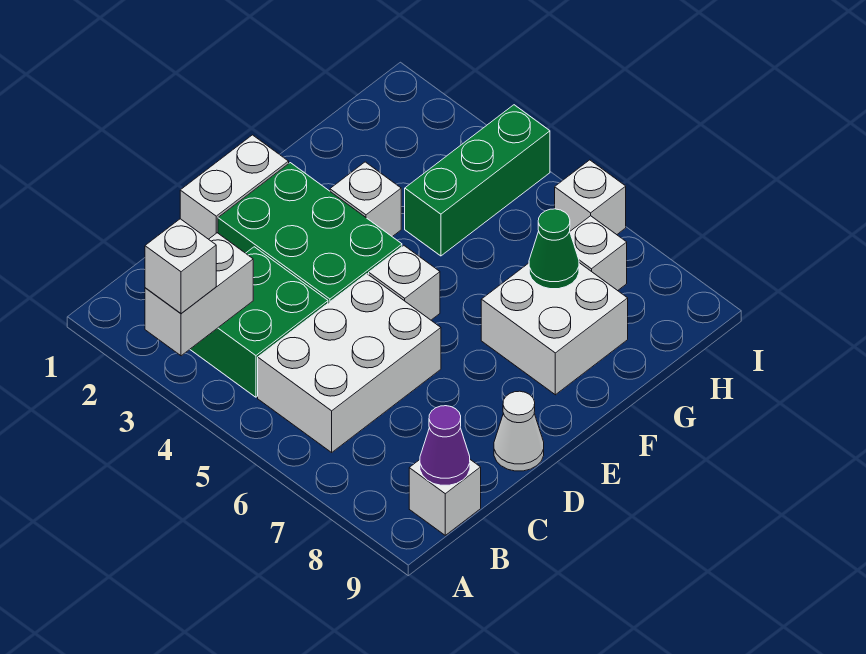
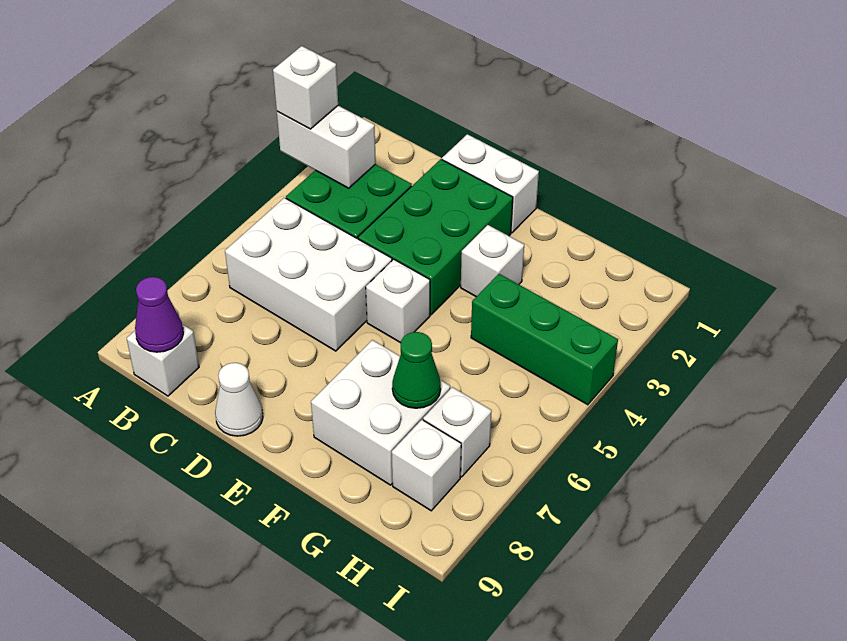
white 1x1 brick [555,160,626,235] -> white 1x1 brick moved to [392,420,461,511]

